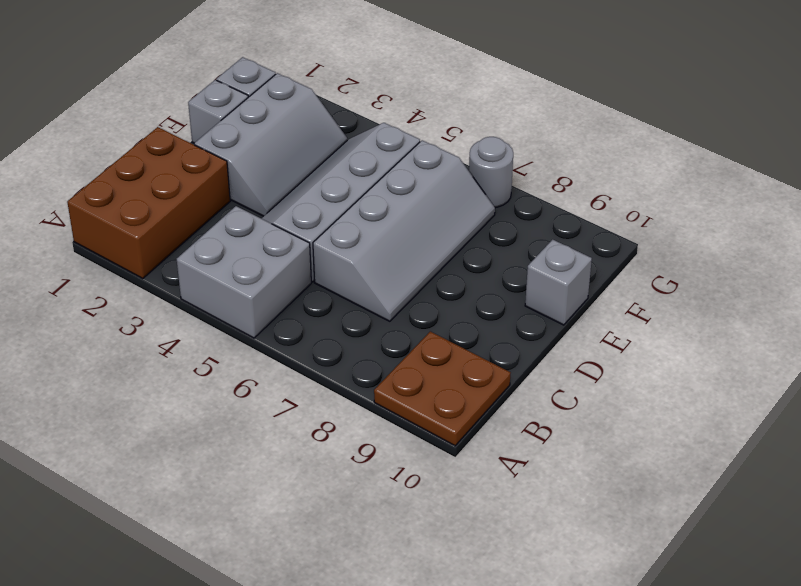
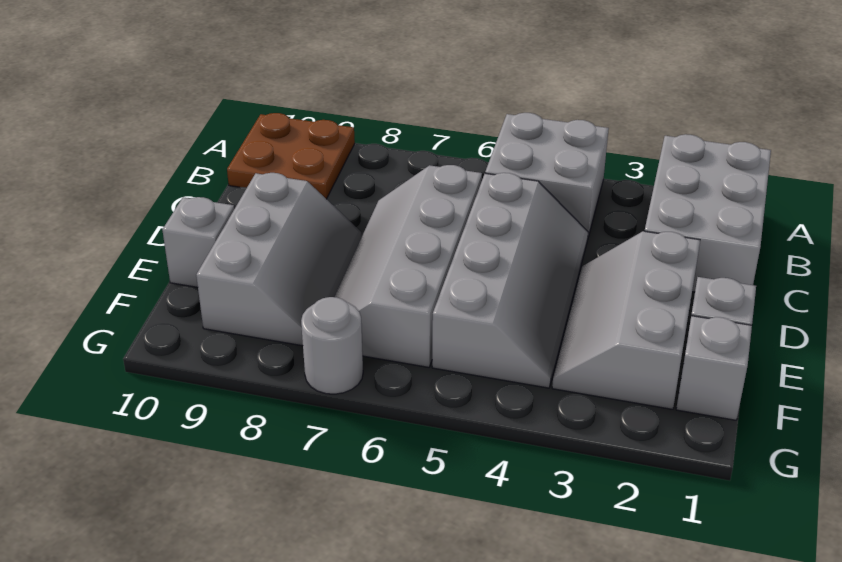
brown 2x3 brick [67,127,230,279] -> grey 2x3 brick [645,134,771,292]
none -> grey 2x3 slope [196,173,361,346]

